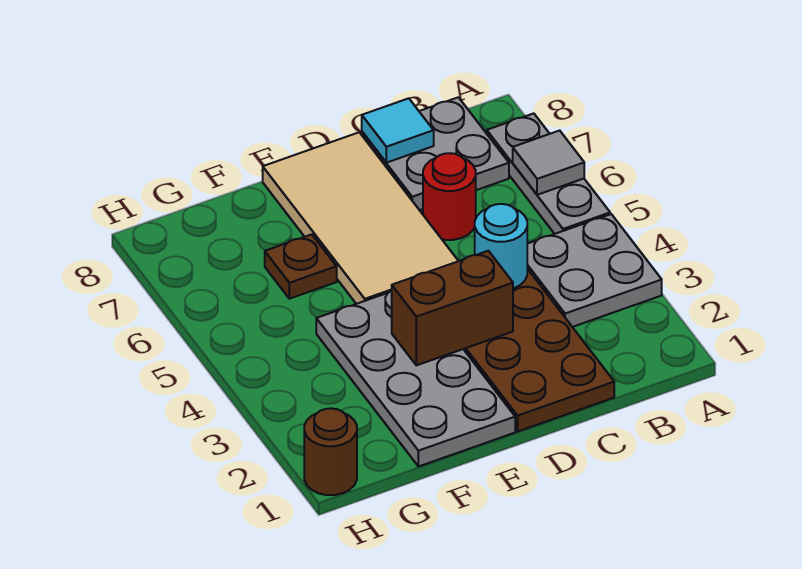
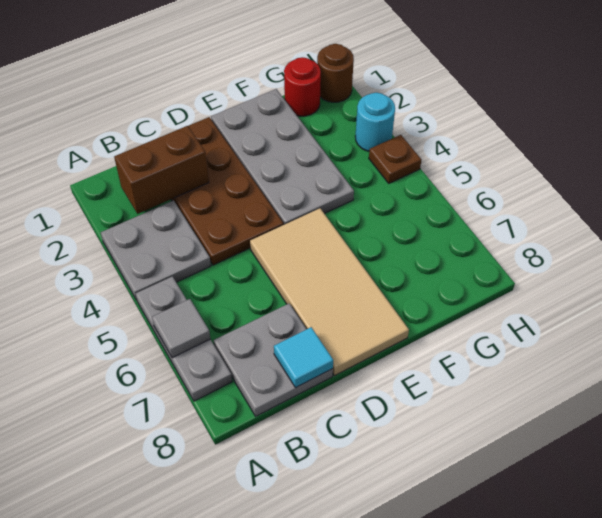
cyan 1x1 round brick [475,204,527,289] -> cyan 1x1 round brick moved to [355,93,395,151]
red 1x1 round brick [423,153,476,240] -> red 1x1 round brick moved to [284,57,321,116]
brown 1x2 brick [392,251,513,365] -> brown 1x2 brick moved to [114,126,209,214]
brown 1x1 plate [265,234,337,299] -> brown 1x1 plate moved to [369,135,421,183]

